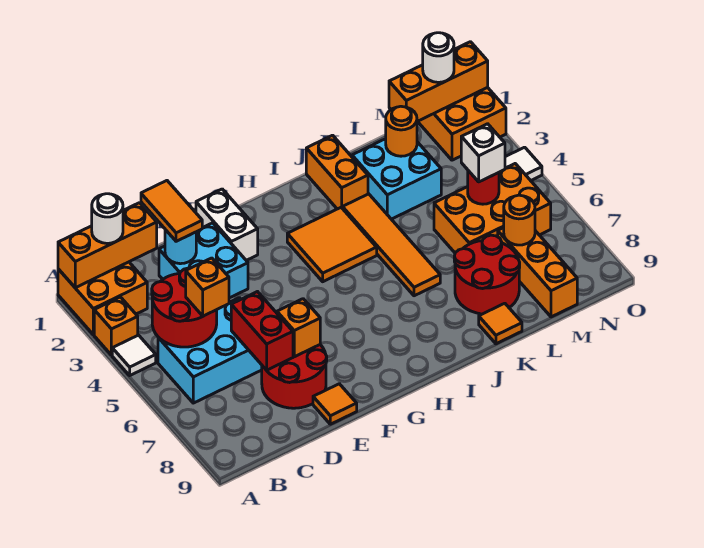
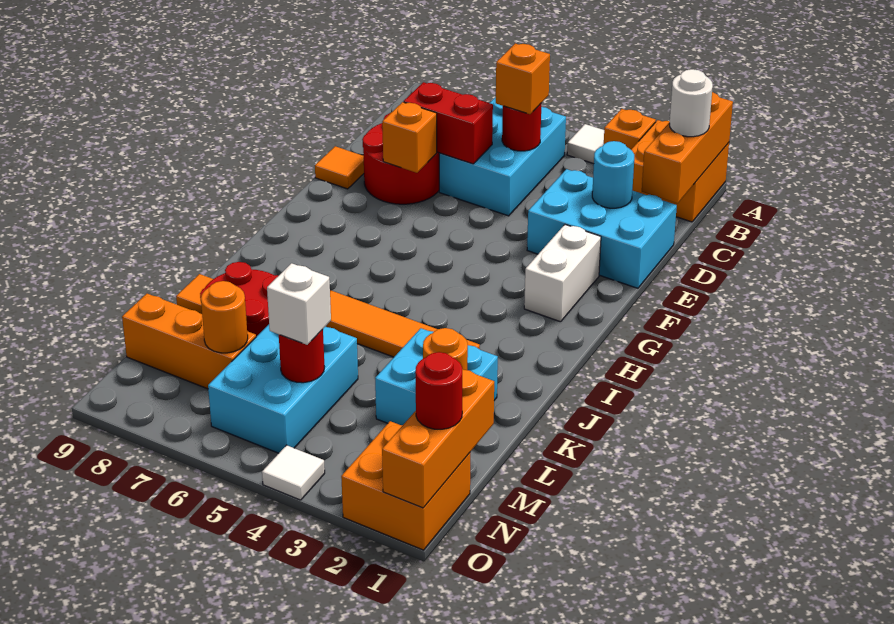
red 2x2 round brick [152,268,217,347] -> red 1x1 round brick [502,104,541,151]
orange 1x2 tile [141,181,202,241] -> none
cyan 2x2 brick [159,223,248,298] -> cyan 2x3 brick [527,169,677,288]
white 1x2 brick [196,189,258,260] -> white 1x2 brick turned to [524,225,601,322]
orange 2x2 tile [287,208,377,282] -> none
orange 1x2 brick [306,135,368,209] -> none
orange 2x3 brick [434,164,551,253] -> cyan 2x3 brick [208,325,358,453]
white 1x1 round brick [423,33,454,82] -> red 1x1 round brick [415,352,462,429]

